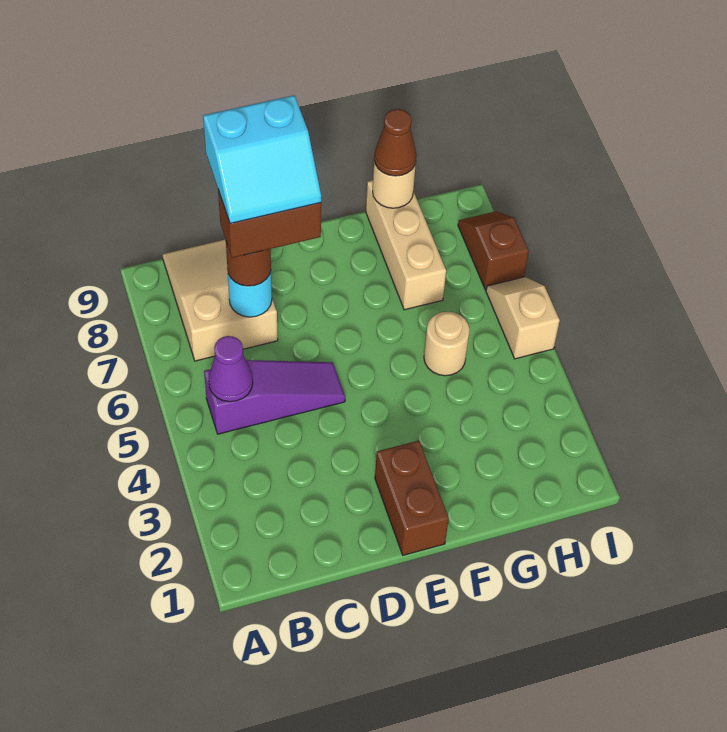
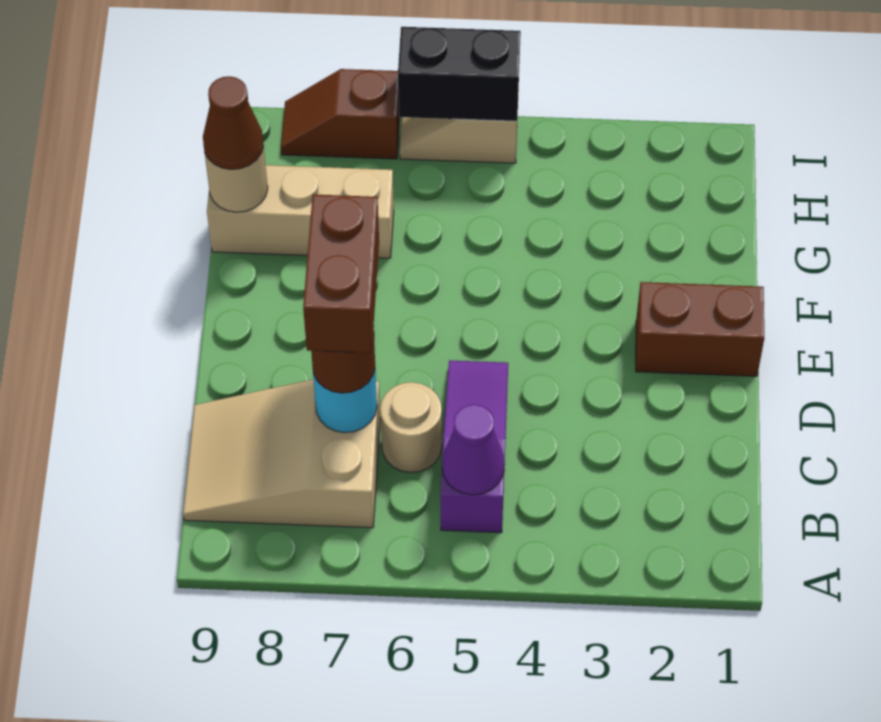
cyan 2x2 slope [203,95,321,224] -> none
tan 1x1 round brick [424,312,470,376] -> tan 1x1 round brick moved to [380,382,442,473]
none -> black 1x2 brick [398,27,521,121]

